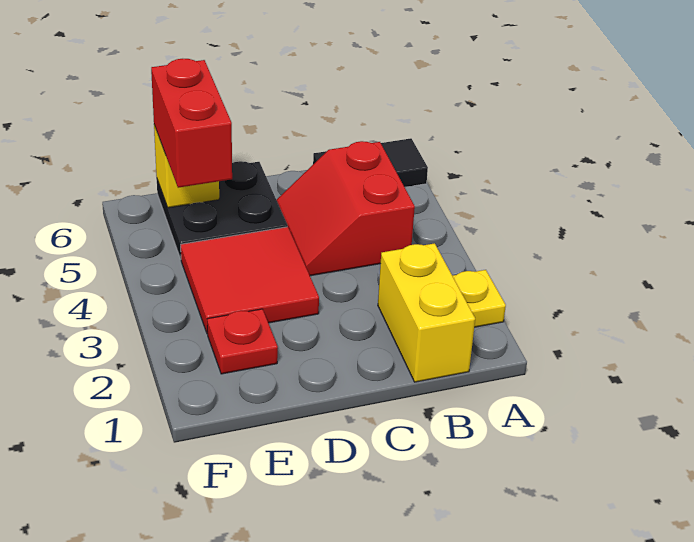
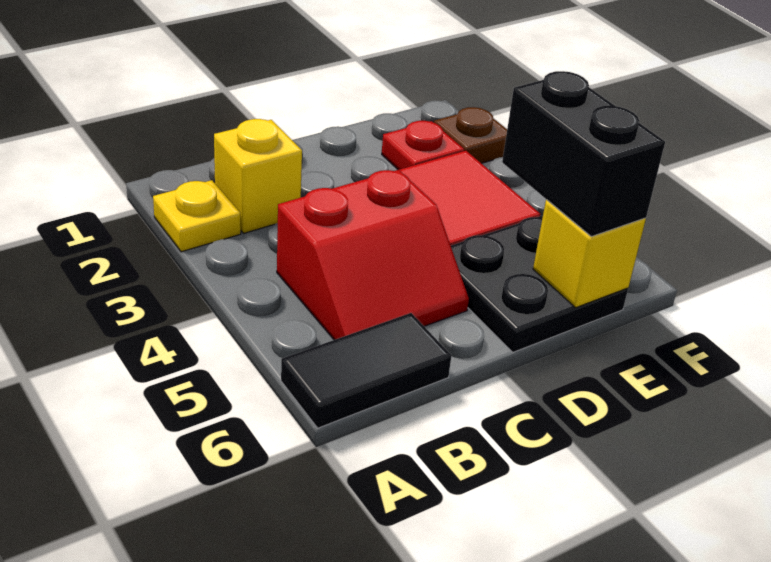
yellow 1x2 brick [378,243,475,382] -> yellow 1x1 brick [214,119,302,233]
red 2x2 slope [277,141,415,276] -> red 2x2 slope turned to [277,170,469,340]
red 1x2 brick [151,59,232,188] -> black 1x2 brick [502,71,665,237]
none -> brown 1x1 plate [434,107,507,163]

